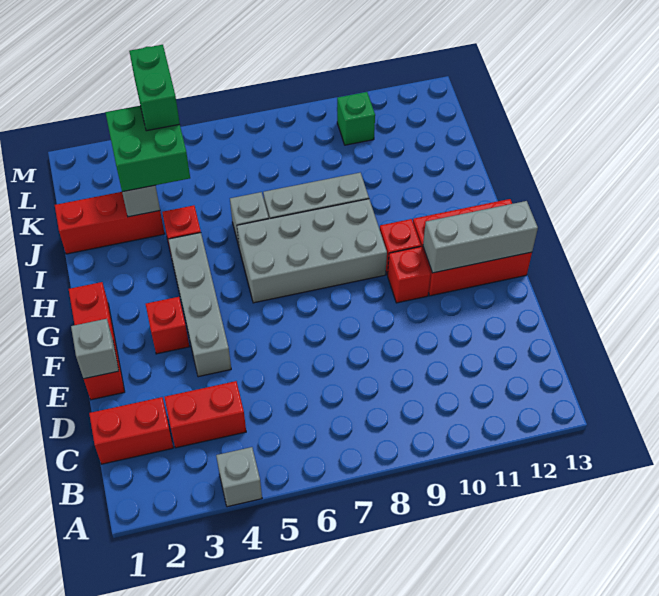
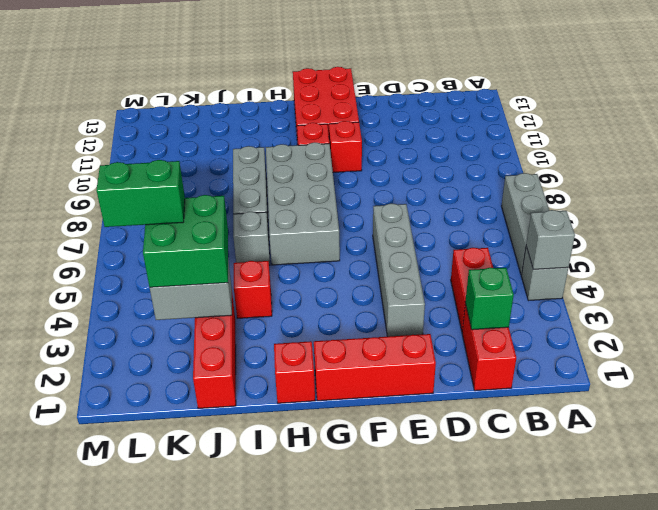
grey 1x1 brick [71,319,119,379] -> grey 1x1 brick moved to [526,210,575,269]
grey 1x4 brick [168,233,231,377] -> grey 1x4 brick turned to [373,203,425,337]
red 1x1 brick [146,297,189,354] -> red 1x1 brick moved to [274,341,315,403]
grey 1x3 brick [423,201,538,273] -> grey 1x3 brick moved to [502,173,549,275]
green 1x1 brick [337,92,375,145] -> green 1x1 brick moved to [465,268,514,330]

